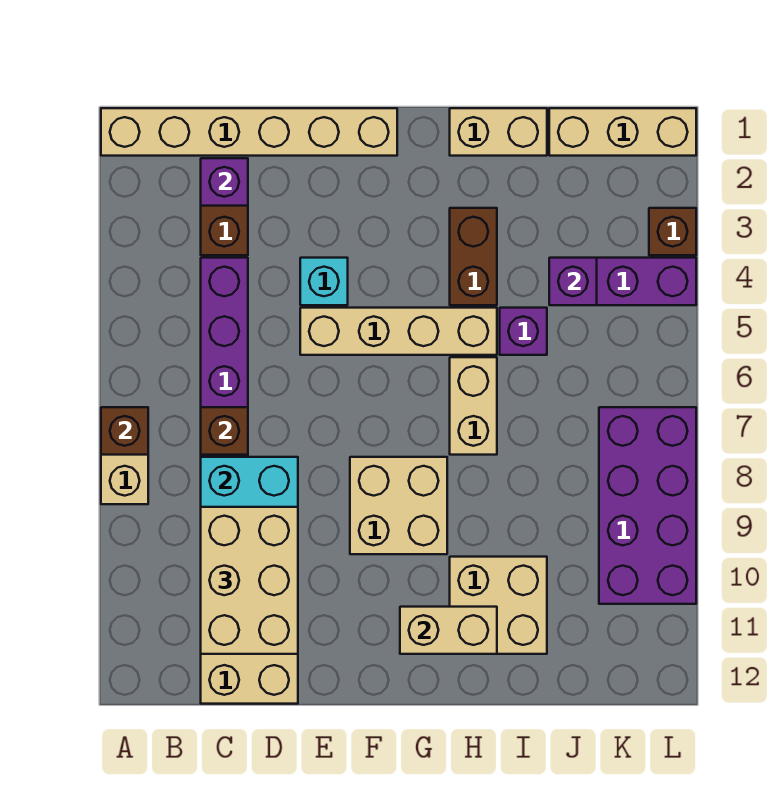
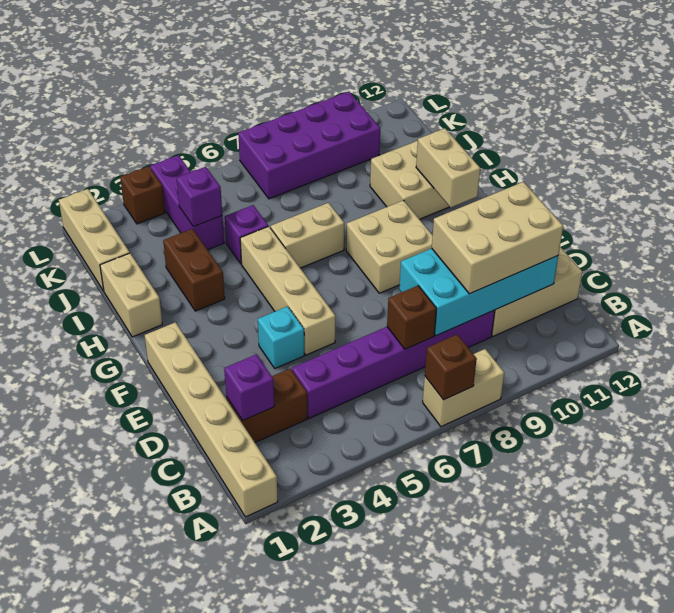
brown 1x2 brick [450,208,497,305] -> brown 1x2 brick turned to [163,229,225,311]

